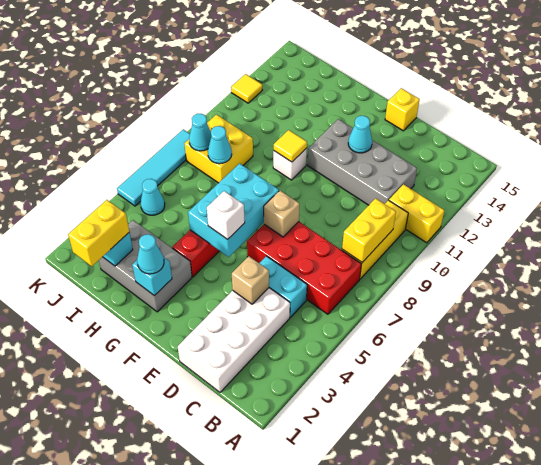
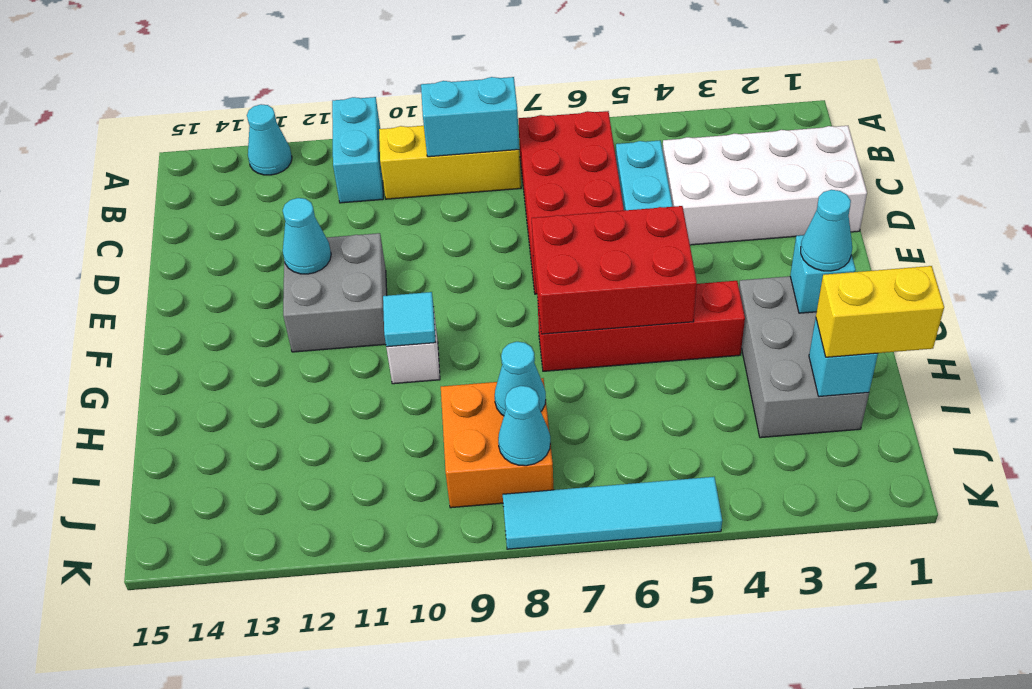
yellow 1x2 brick [389,184,444,243] -> cyan 1x2 brick [332,97,383,203]
yellow 1x2 brick [342,198,396,262] -> cyan 1x2 brick [421,77,519,157]
grey 2x4 brick [308,119,417,205] -> grey 2x2 brick [283,233,387,352]
tan 1x1 brick [232,256,269,304] -> none
tan 1x1 brick [264,191,300,237] -> none
yellow 1x1 brick [385,88,420,131] -> none
cyan 2x3 brick [188,163,279,257] -> red 2x3 brick [532,206,697,334]
white 1x1 brick [207,191,245,239] -> none
yellow 1x1 tile [274,130,307,162] -> cyan 1x1 tile [383,292,436,347]
yellow 2x2 brick [185,115,253,183] -> orange 2x2 brick [441,378,554,508]
cyan 1x1 cone [141,179,165,215] -> cyan 1x1 cone moved to [247,104,292,175]
yellow 1x1 tile [231,74,262,103] -> none

